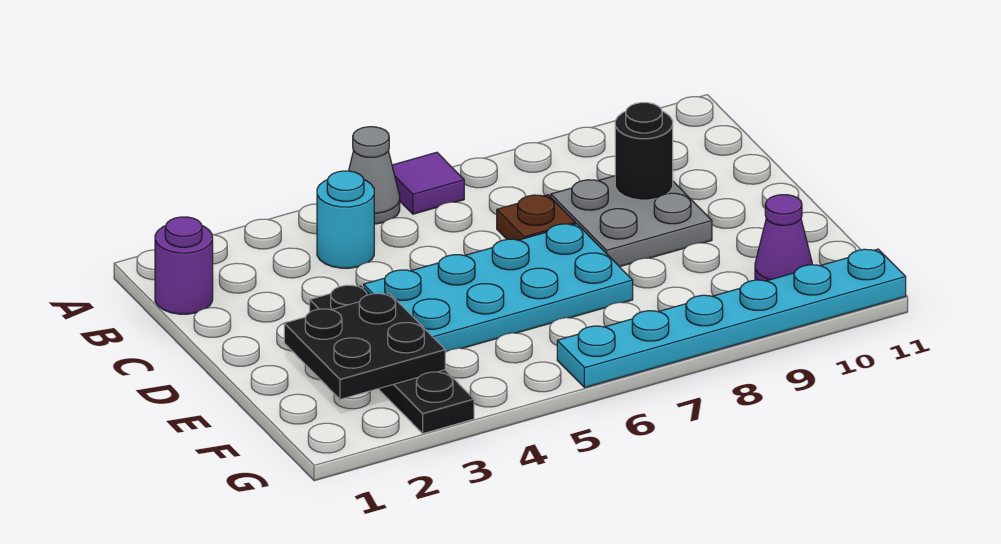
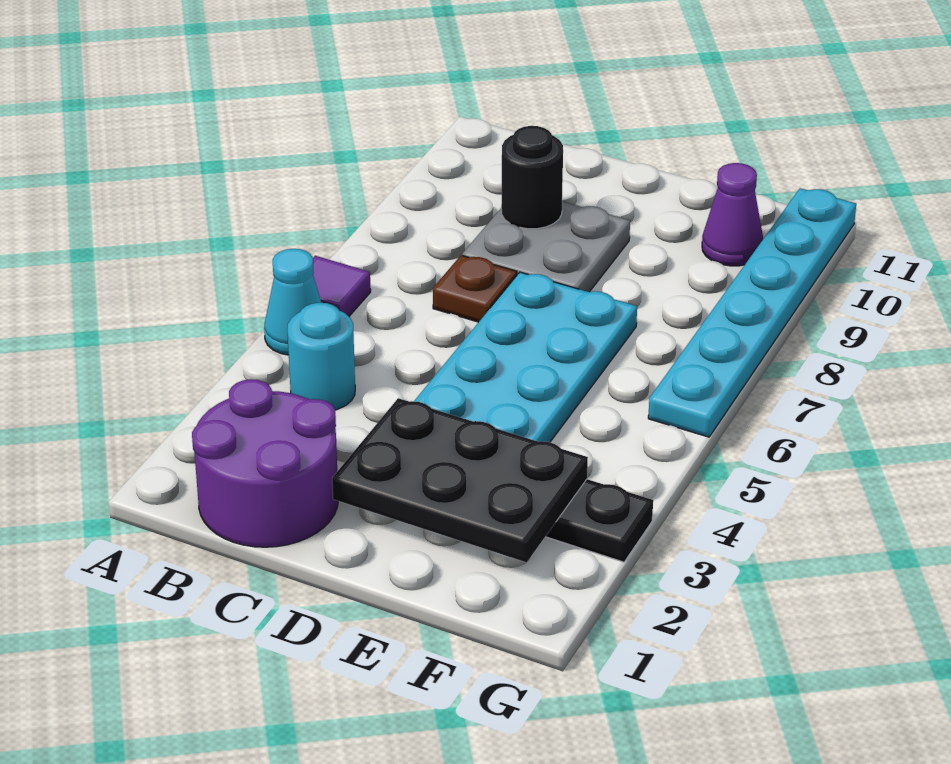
grey 1x1 cone [349,127,400,224] -> cyan 1x1 cone [264,249,321,355]
purple 1x1 round brick [155,217,213,314] -> purple 2x2 round brick [192,379,338,547]
black 2x2 plate [284,293,445,399] -> black 2x3 plate [332,398,588,562]

